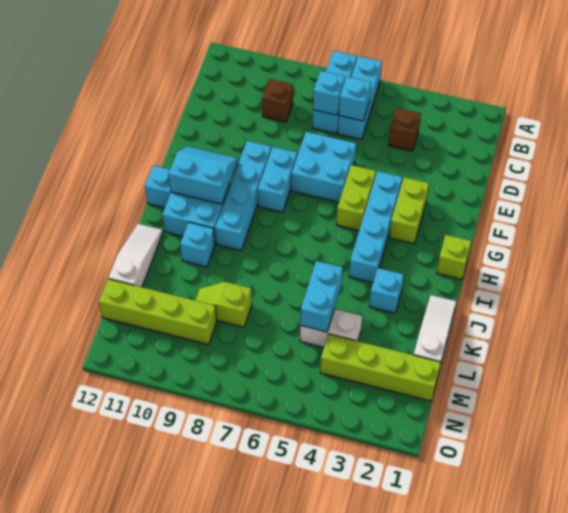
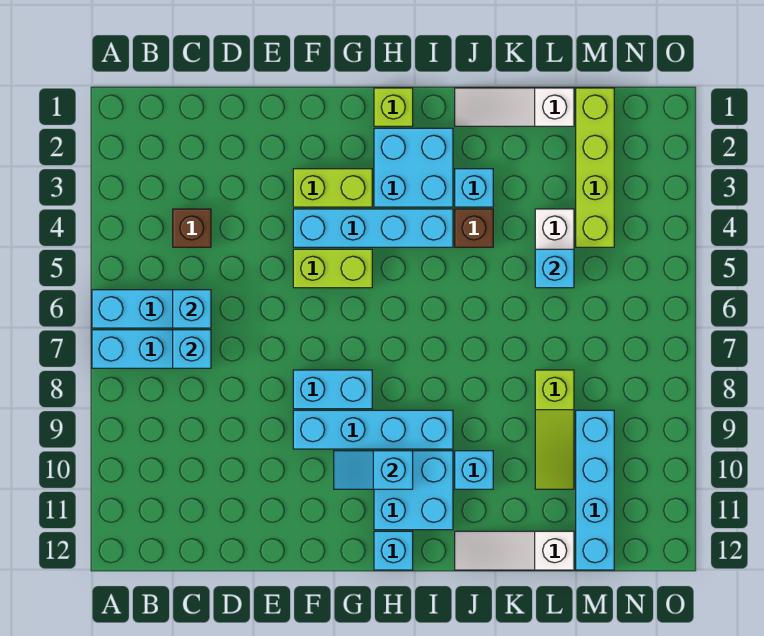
brown 1x1 brick [262,79,293,122] -> brown 1x1 brick moved to [455,209,493,247]
cyan 2x2 brick [291,132,356,202] -> cyan 2x2 brick moved to [374,128,453,207]
cyan 2x2 slope [169,146,238,204] -> cyan 1x2 slope [334,451,413,489]
cyan 1x2 brick [301,261,343,332] -> cyan 1x1 brick [535,249,574,288]
lime 1x2 slope [195,282,252,327] -> lime 1x3 slope [535,370,574,489]
lime 1x4 brick [99,279,217,345] -> cyan 1x4 brick [576,410,614,570]

